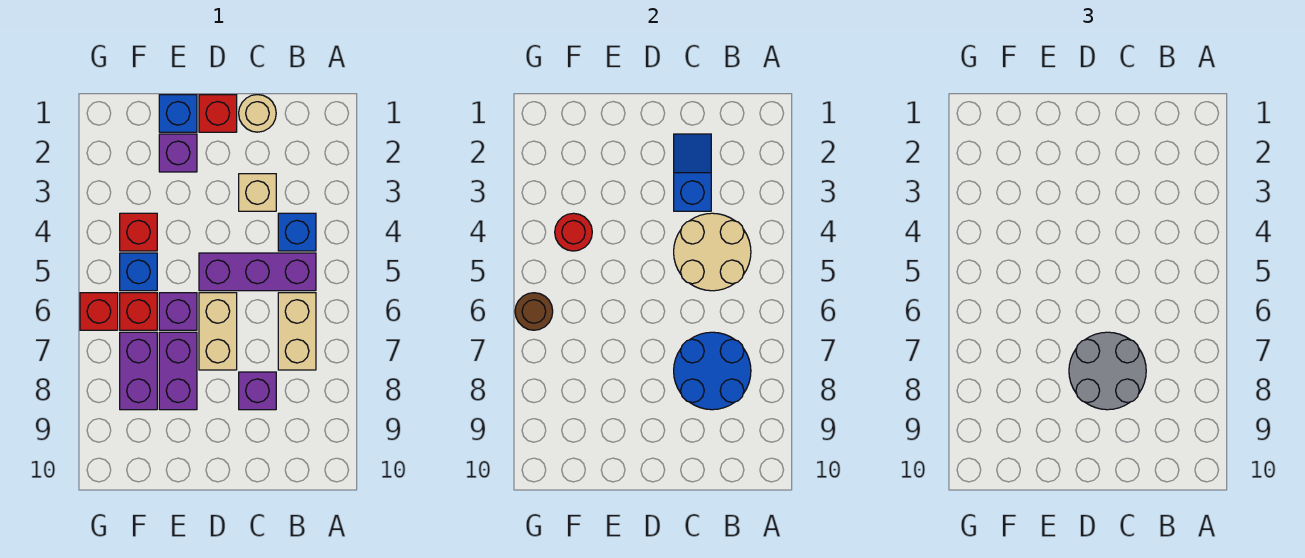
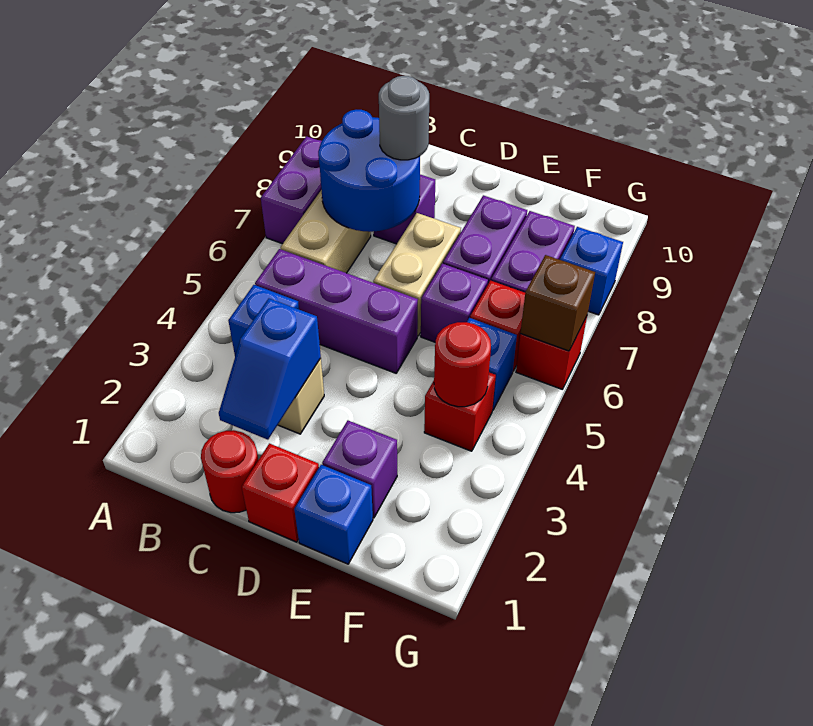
none -> purple 1x2 brick [261,136,322,244]
tan 2x2 round brick [674,213,751,291] -> none
tan 1x1 round brick [239,95,276,132] -> red 1x1 round brick [201,430,258,513]
grey 2x2 round brick [1069,332,1146,410] -> grey 1x1 round brick [379,76,429,160]
brown 1x1 round brick [515,293,553,330] -> brown 1x1 brick [520,255,595,351]
none -> blue 1x1 brick [560,227,623,315]

